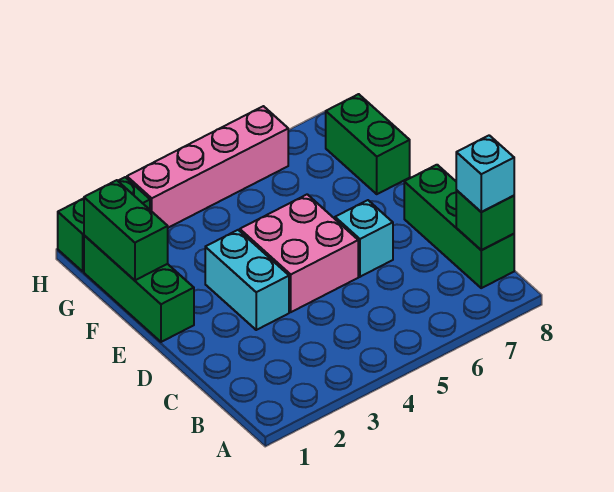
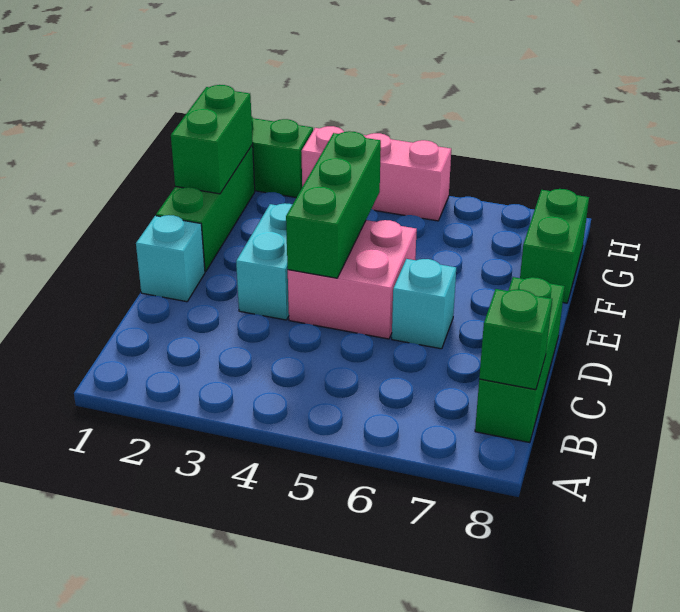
cyan 1x1 brick [456,135,514,212] -> cyan 1x1 brick moved to [136,215,205,302]
none -> green 1x3 brick [286,131,381,278]
pink 1x4 brick [127,106,288,228] -> pink 1x3 brick [301,126,451,221]

